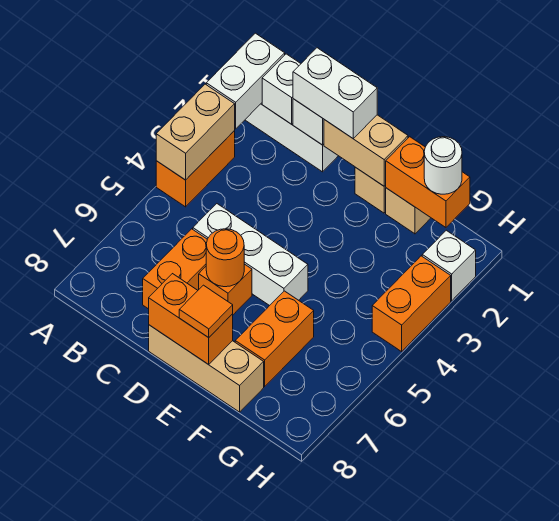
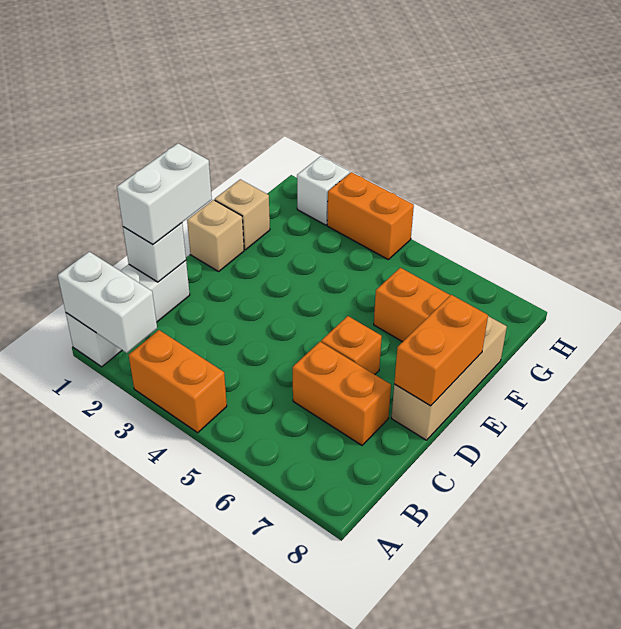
tan 1x2 brick [156,84,235,180] -> none
white 1x1 brick [262,54,301,124] -> none
white 1x3 brick [193,204,308,306] -> none
tan 1x2 brick [324,115,408,186] -> none
orange 1x1 round brick [206,229,244,287] -> none
orange 1x1 tile [179,285,233,338] -> none
orange 1x2 brick [386,137,470,227] -> none
white 1x1 round brick [424,137,462,194] -> none

